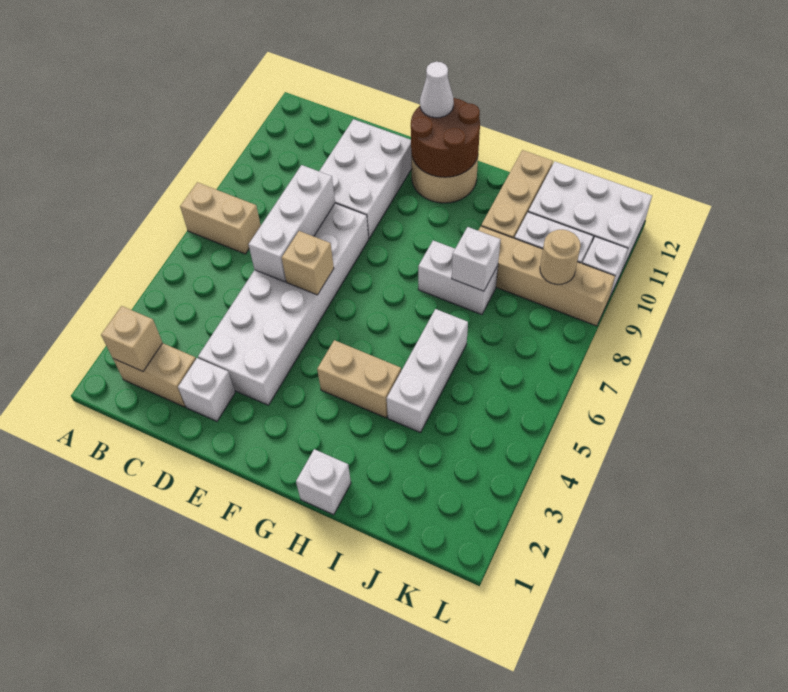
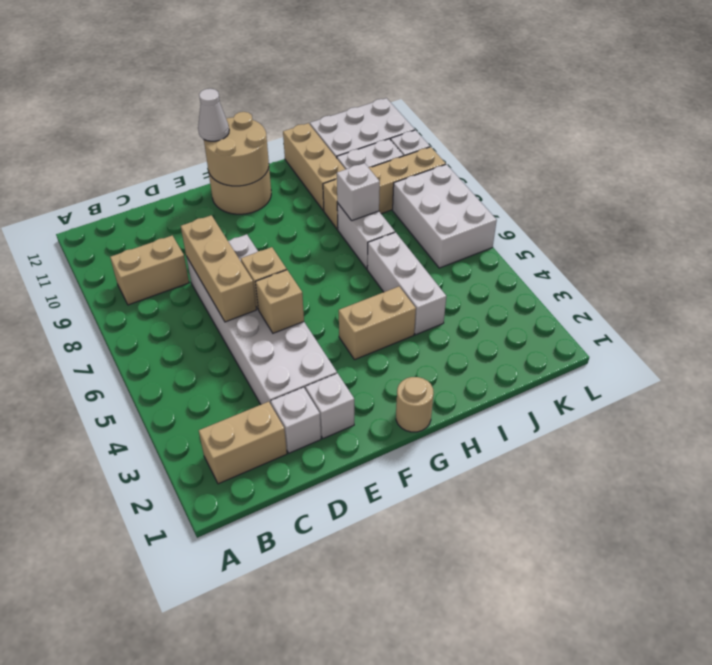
tan 1x2 brick [180,182,261,254] -> tan 1x2 brick moved to [110,236,189,305]
tan 1x1 brick [101,306,163,371] -> tan 1x1 brick moved to [256,270,304,333]
white 1x3 brick [249,165,335,282] -> tan 1x3 brick [181,215,256,322]
white 2x3 brick [319,119,412,238] -> white 2x3 brick moved to [393,164,497,268]
brown 2x2 round brick [411,98,480,177] -> tan 2x2 round brick [204,112,269,186]
white 1x1 brick [296,449,351,515] -> white 1x1 brick moved to [305,373,354,438]
white 1x2 brick [418,240,498,315] -> white 1x2 brick turned to [337,203,395,269]
tan 1x1 round brick [540,230,581,284] -> tan 1x1 round brick moved to [396,377,433,432]

